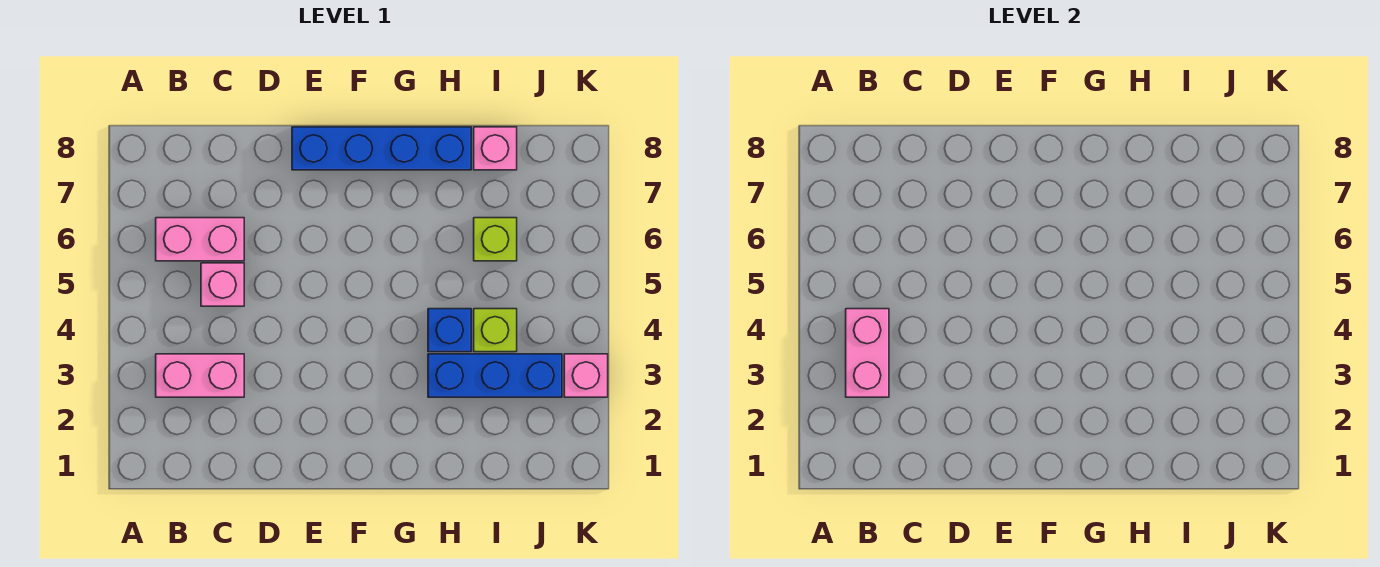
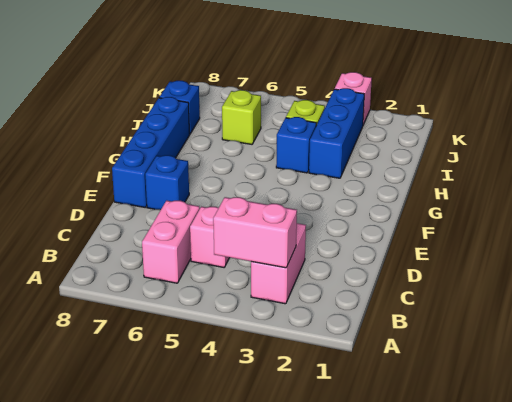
none -> blue 1x1 brick [145,155,189,210]
pink 1x1 brick [474,127,517,170] -> blue 1x1 brick [159,81,200,134]

